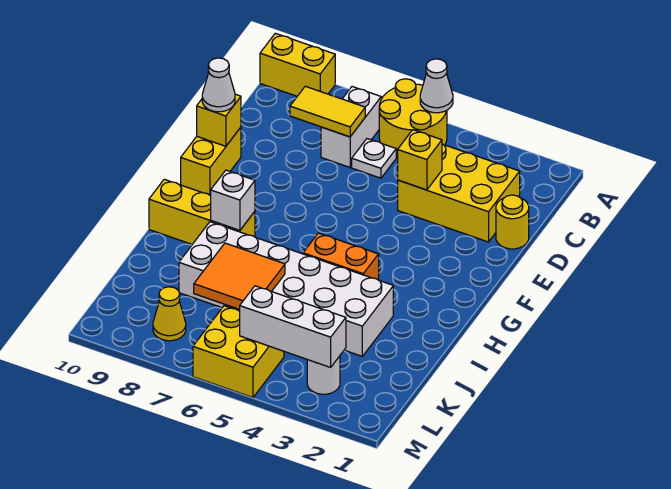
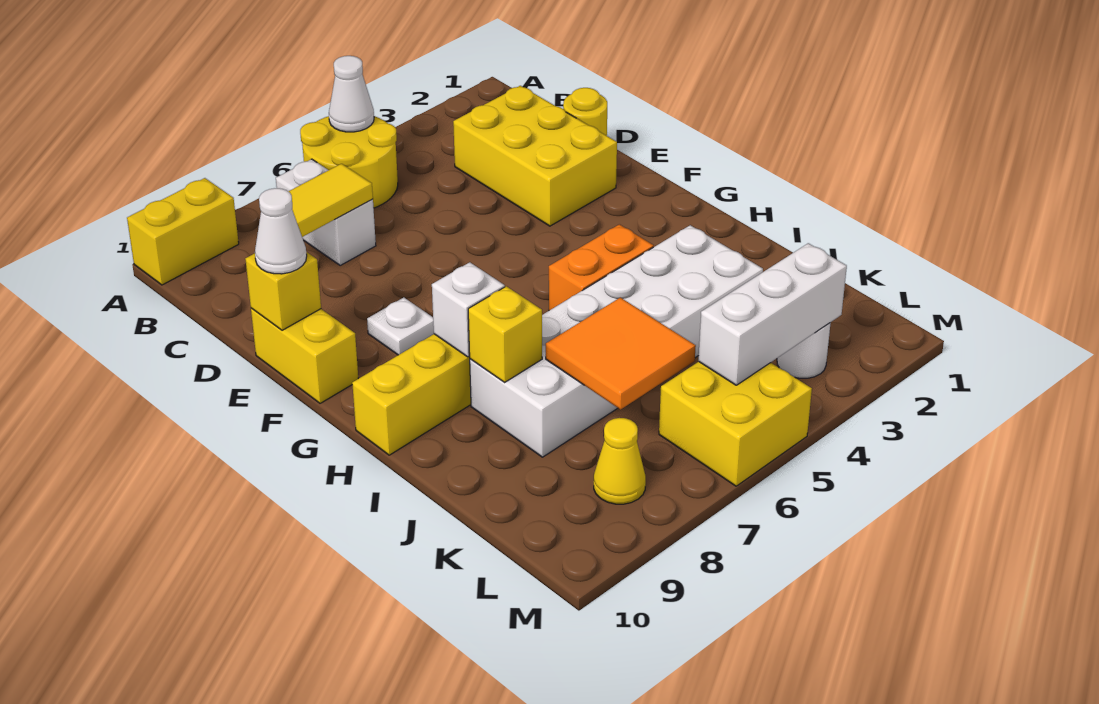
yellow 2x3 brick [398,144,520,242] -> yellow 2x3 brick turned to [453,86,617,226]
white 1x1 plate [352,139,396,178] -> white 1x1 plate moved to [367,297,434,355]
yellow 1x1 brick [398,130,442,190] -> yellow 1x1 brick moved to [468,286,542,383]

